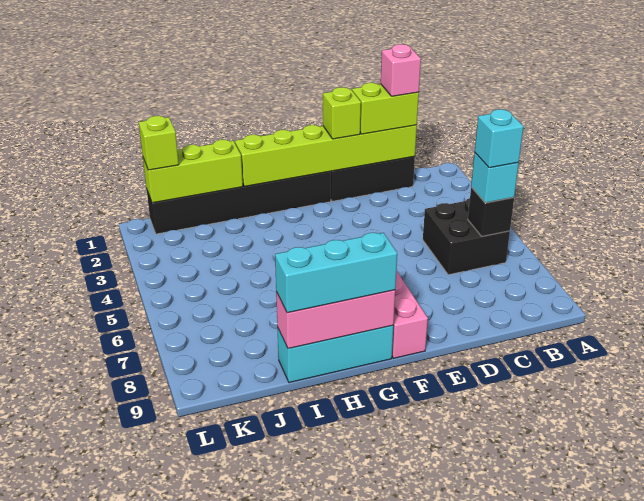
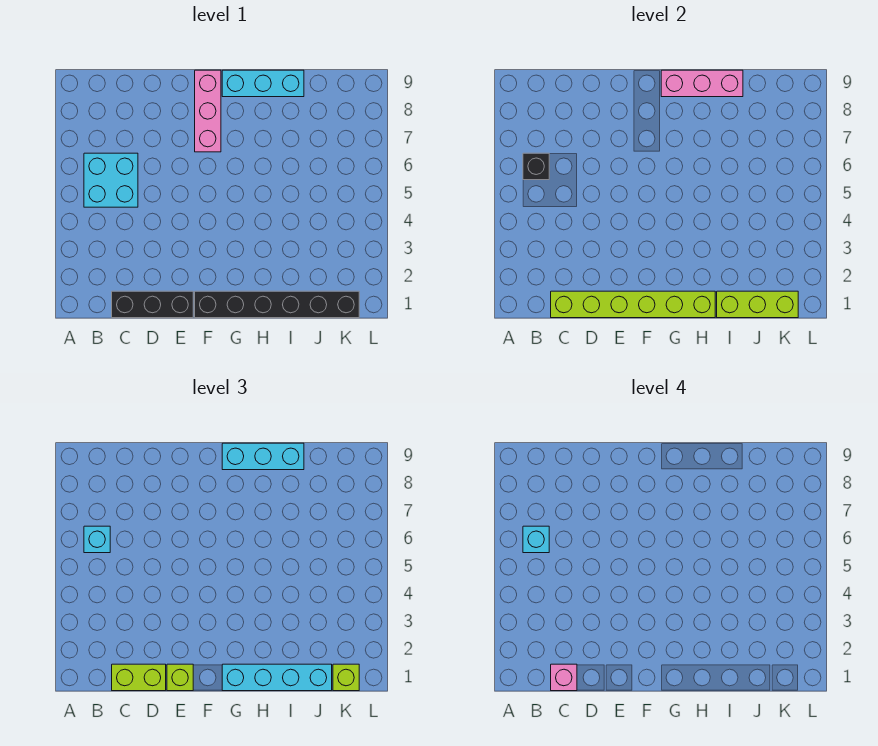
black 2x2 brick [423,198,510,275] -> cyan 2x2 brick [84,153,138,207]
none -> cyan 1x4 brick [222,664,332,691]

